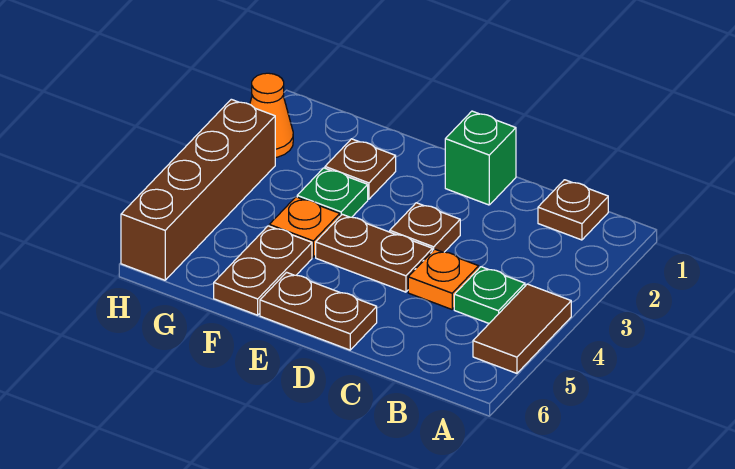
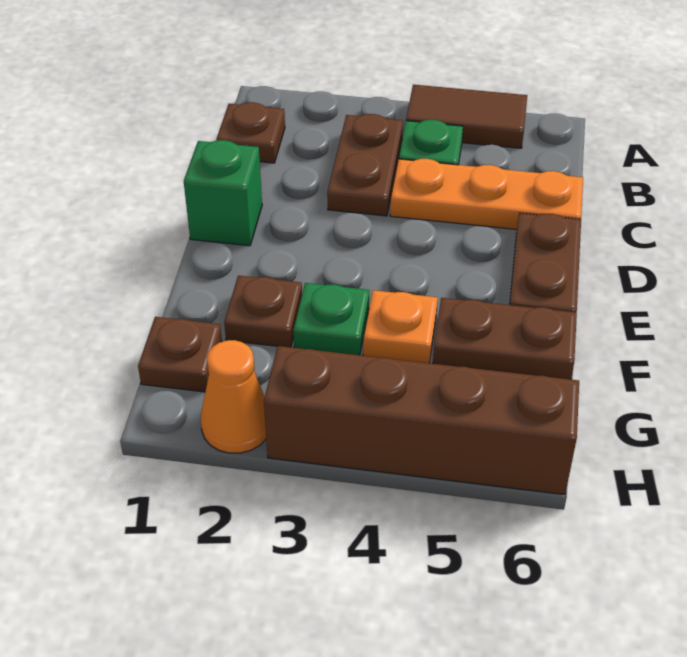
orange 1x1 plate [408,249,479,309] -> orange 1x3 plate [390,159,583,229]
brown 1x1 plate [390,203,460,252] -> brown 1x1 plate moved to [138,317,222,392]
brown 1x2 plate [316,214,432,292] -> brown 1x2 plate moved to [327,114,403,216]

